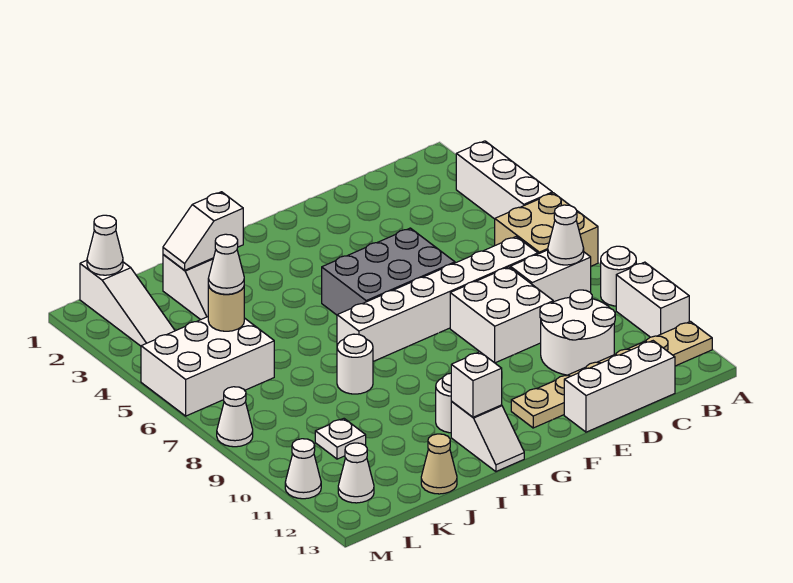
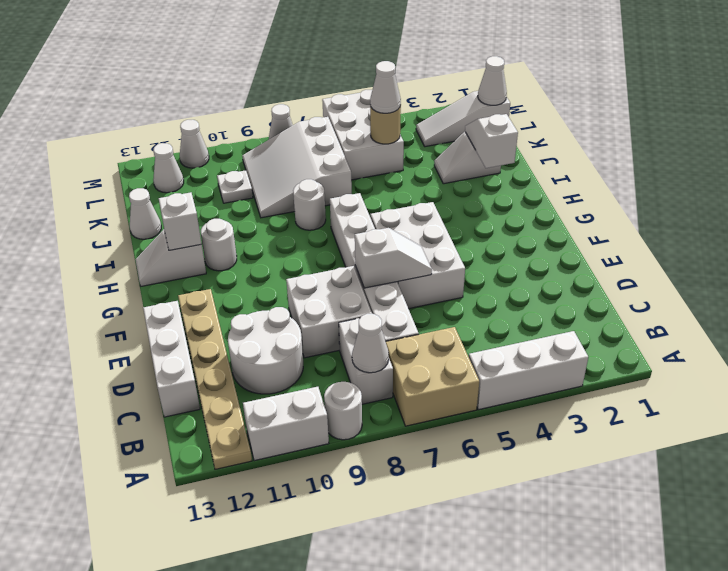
grey 2x3 brick [322,228,455,315] -> white 2x3 brick [370,202,465,309]
none -> white 1x2 slope [355,228,432,288]
none -> white 3x3 slope [242,117,352,218]
tan 1x1 cone [421,434,457,494] -> white 1x1 cone [129,188,161,239]

